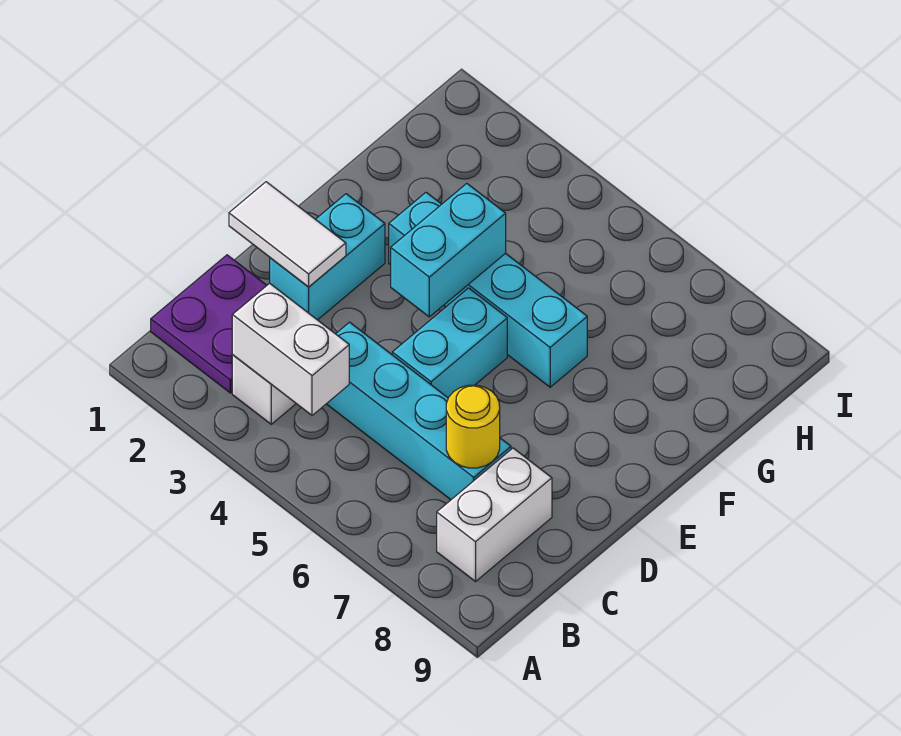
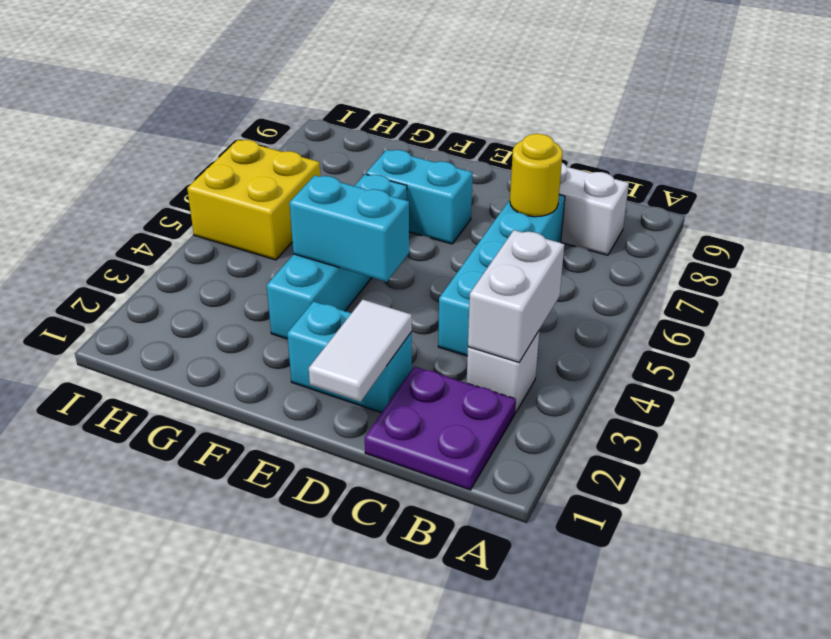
cyan 1x2 brick [392,288,507,398] -> cyan 1x2 brick moved to [366,150,473,244]
none -> yellow 2x2 brick [187,140,320,260]

